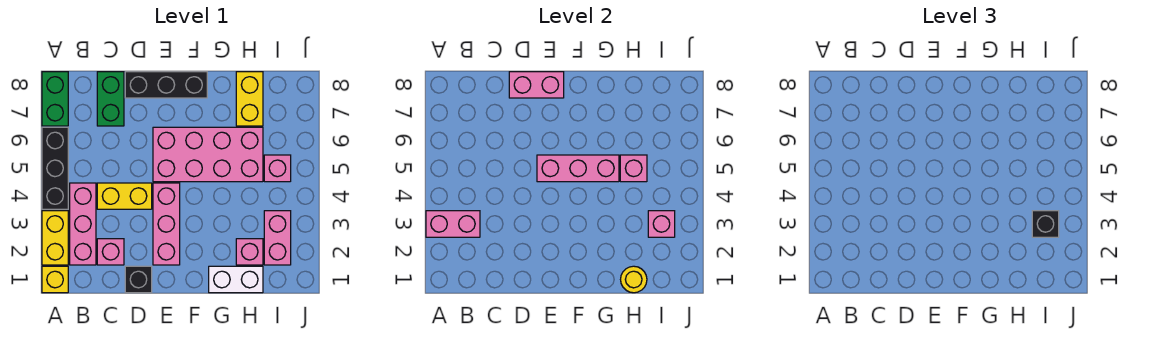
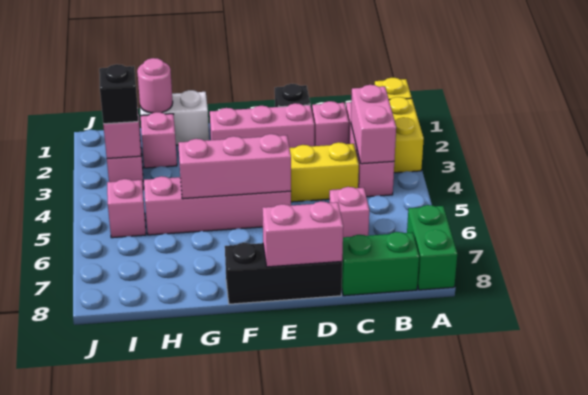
pink 1x2 brick [426,211,480,237] -> pink 1x2 brick turned to [351,85,396,164]
black 1x3 brick [42,127,68,209] -> none
green 1x2 brick [97,72,124,126] -> green 1x2 brick turned to [342,232,419,296]
pink 1x3 brick [153,183,180,265] -> pink 1x3 brick turned to [210,103,314,148]
pink 2x4 brick [153,127,263,182] -> pink 1x4 brick [144,176,291,235]
yellow 1x1 round brick [621,266,647,293] -> pink 1x1 round brick [137,58,173,113]
pink 1x1 brick [620,155,647,182] -> pink 1x1 brick moved to [329,187,369,237]
yellow 1x2 brick [236,72,263,126] -> none

